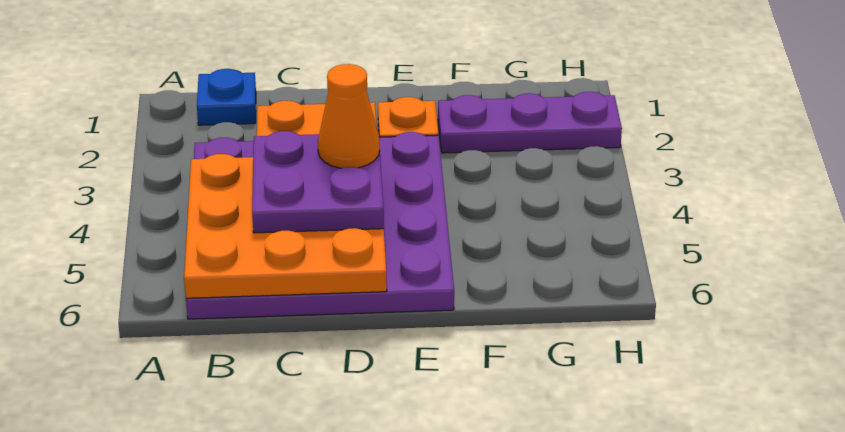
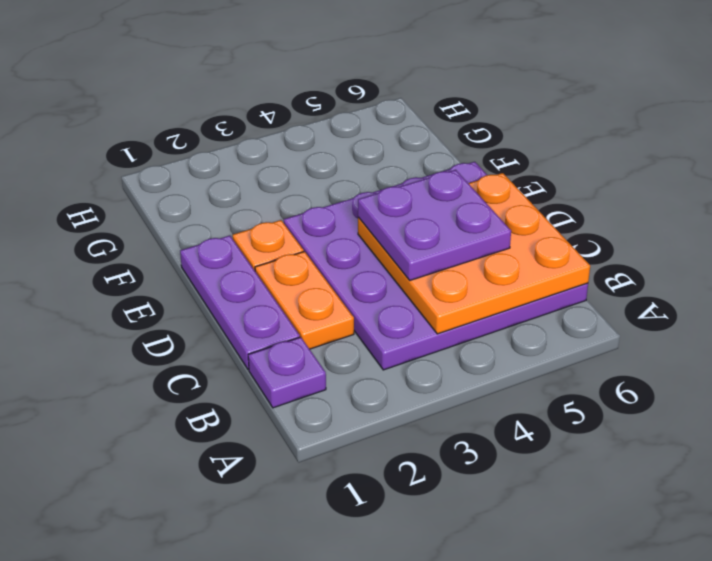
blue 1x1 plate [197,69,256,125] -> purple 1x1 plate [248,337,326,408]
orange 1x1 cone [318,64,380,168] -> none
purple 1x3 plate [438,92,622,153] -> purple 1x3 plate moved to [180,235,300,370]

